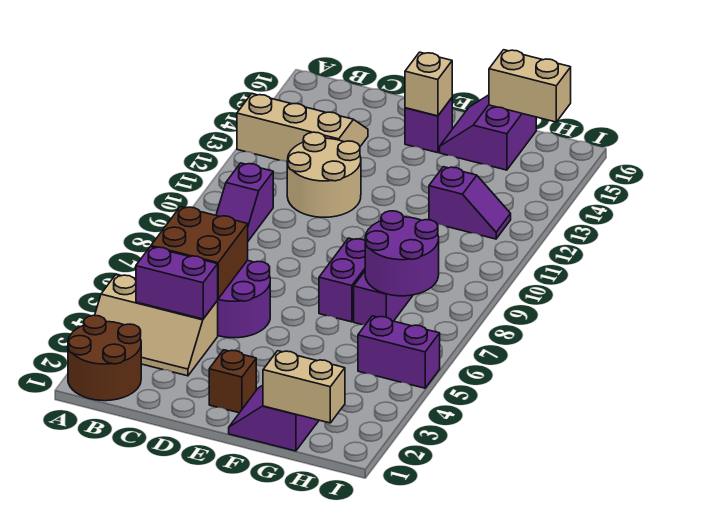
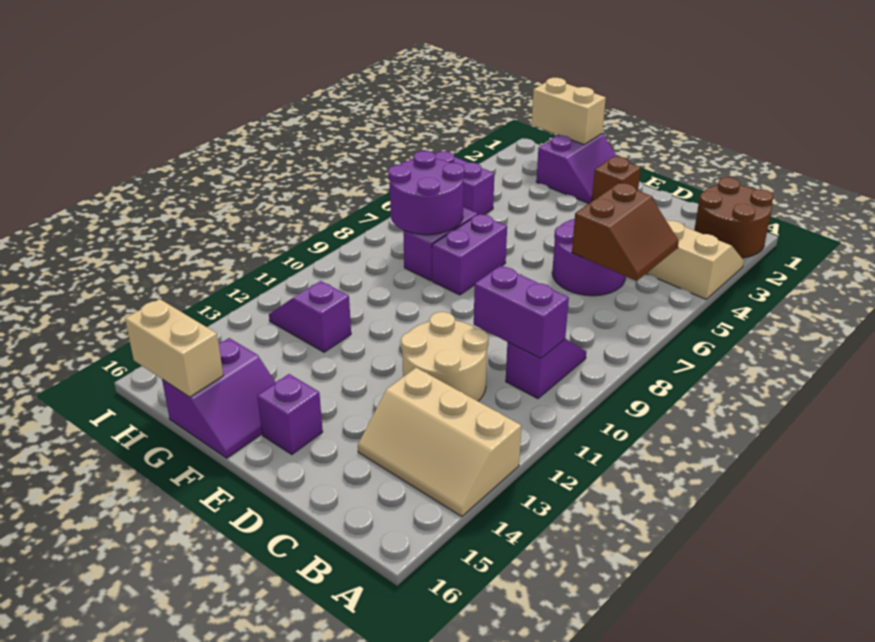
purple 1x2 brick [136,247,218,319] -> purple 1x2 brick moved to [474,266,569,359]
brown 2x2 brick [151,207,248,299] -> brown 2x2 slope [572,183,679,281]
tan 1x1 brick [405,52,452,116] -> none

